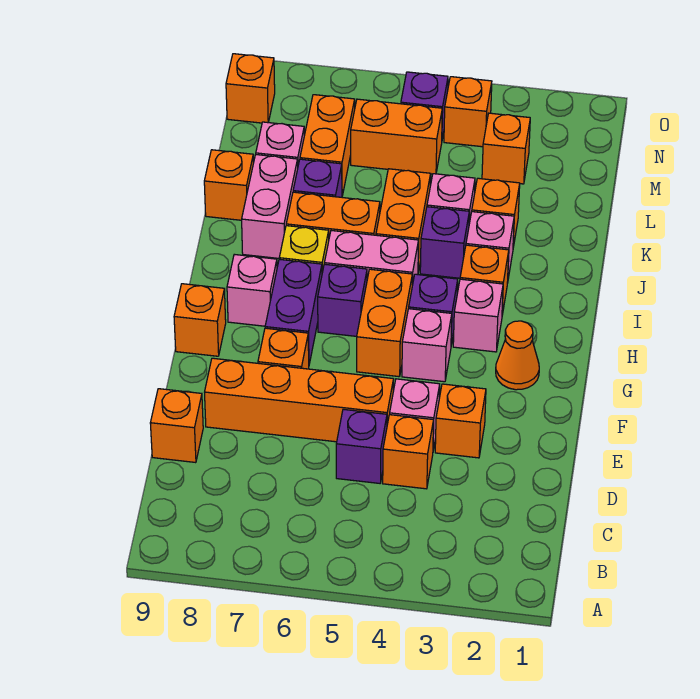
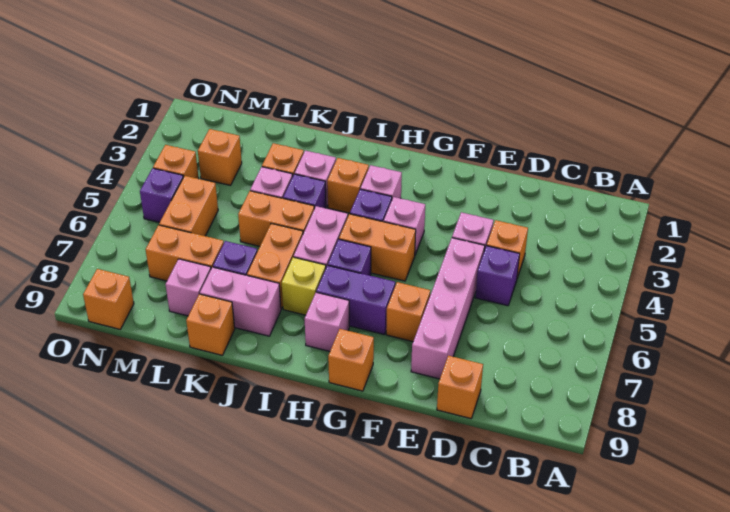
orange 1x1 brick [435,384,486,458] -> none
orange 1x4 brick [205,358,394,442] -> pink 1x4 brick [411,238,485,379]
orange 1x1 cone [496,321,539,390] -> none

